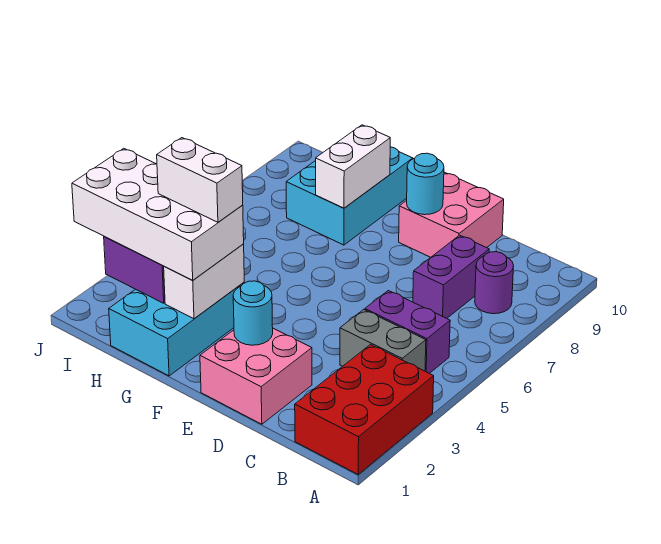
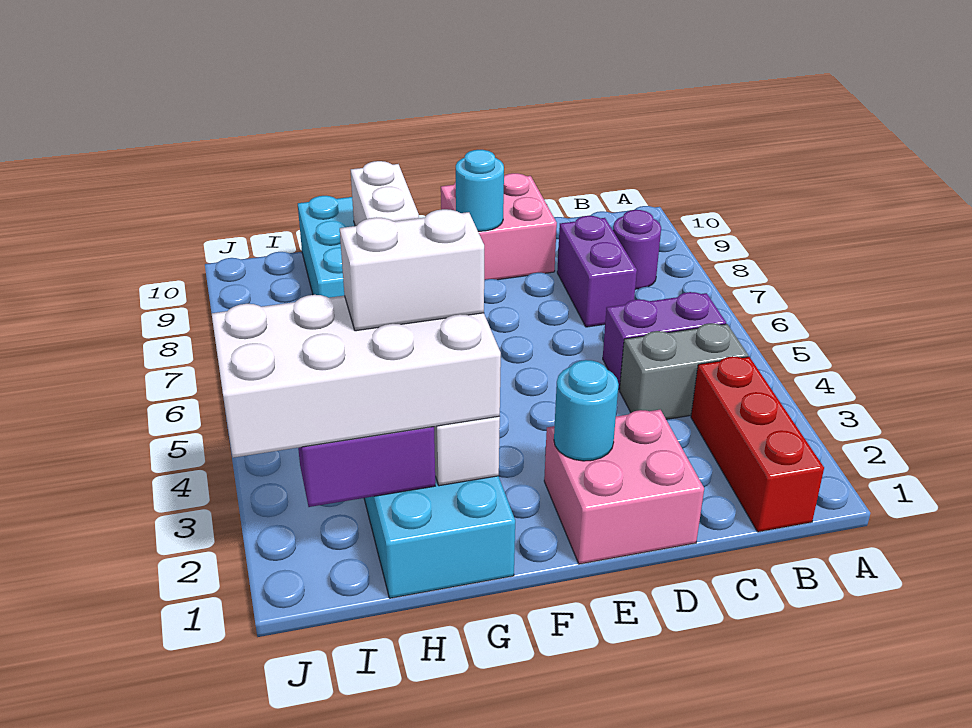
red 2x3 brick [295,345,434,474] -> red 1x3 brick [691,356,824,532]

